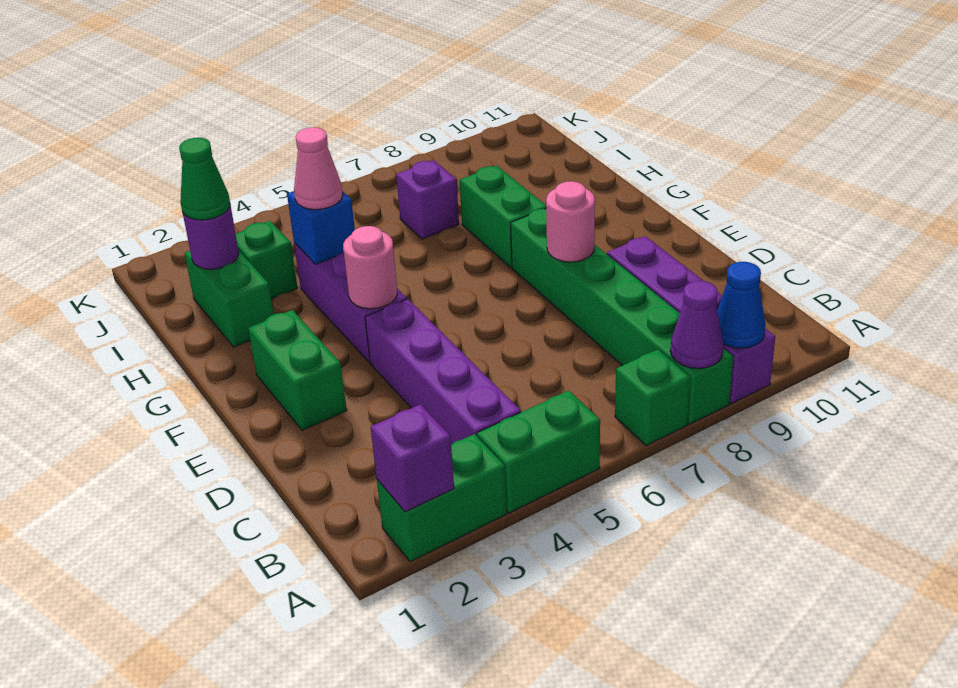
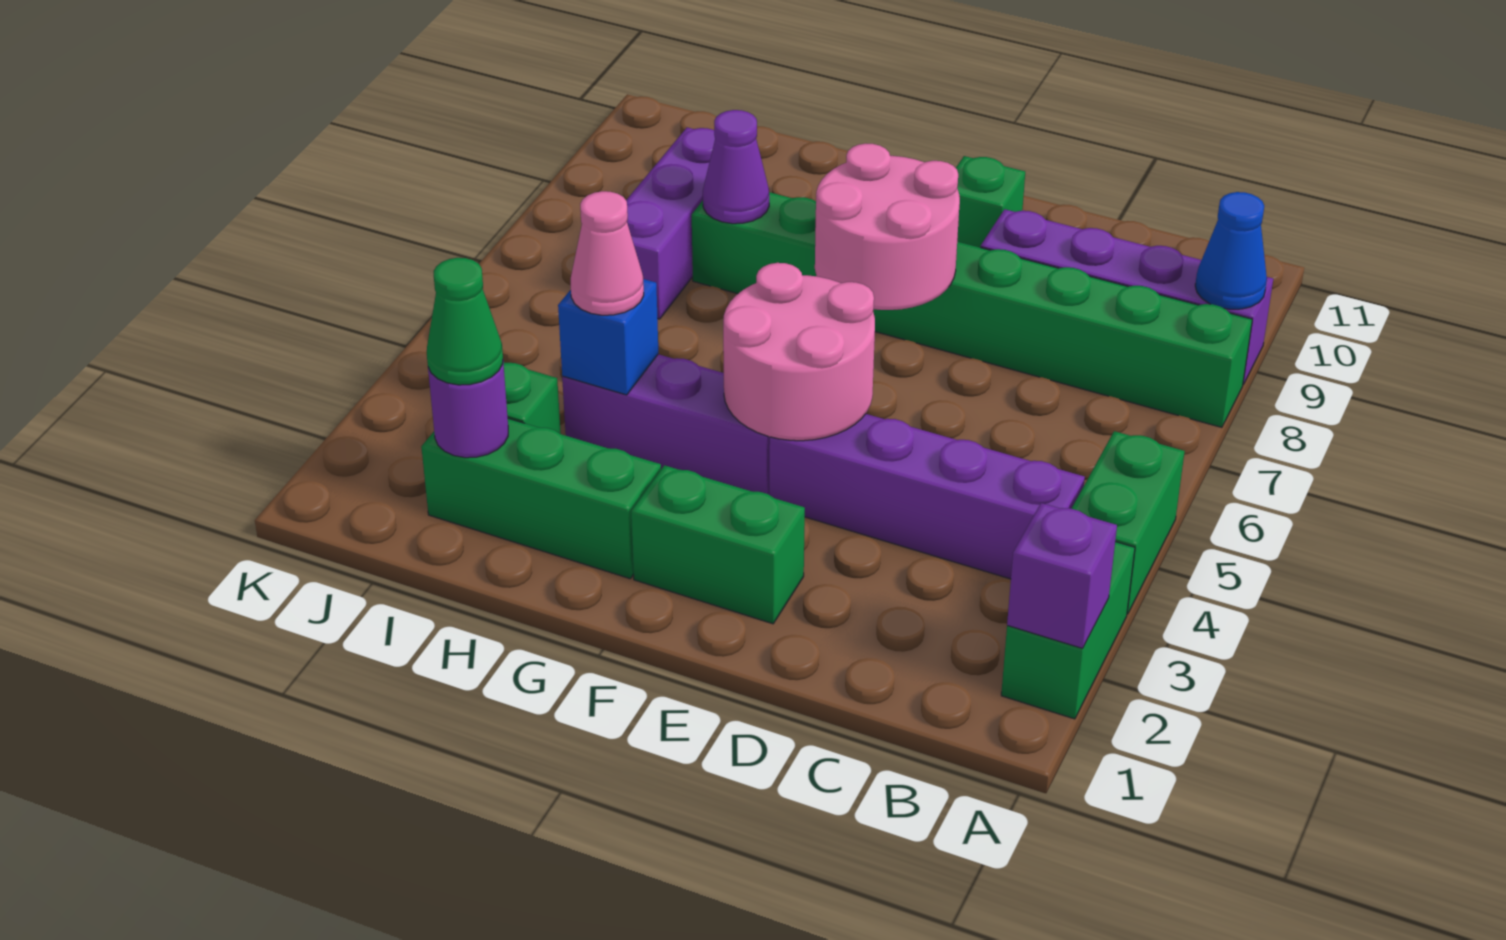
green 1x1 brick [615,349,690,446] -> green 1x1 brick moved to [956,156,1025,247]
purple 1x1 cone [670,281,723,368] -> purple 1x1 cone moved to [703,110,769,224]
pink 1x1 round brick [546,181,595,262] -> pink 2x2 round brick [815,143,960,310]
pink 1x1 round brick [343,226,397,309] -> pink 2x2 round brick [723,263,875,441]
green 1x2 brick [185,251,274,347] -> green 1x3 brick [421,418,661,579]
purple 1x1 brick [396,160,459,239] -> purple 1x3 brick [626,127,715,319]

